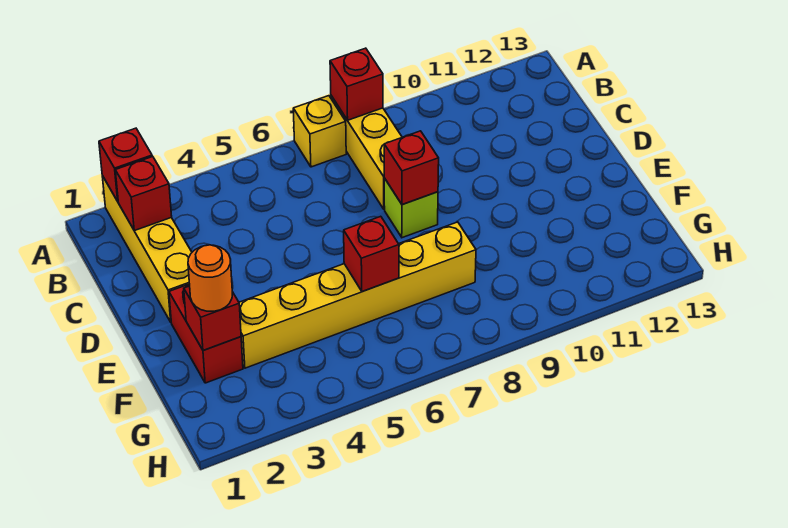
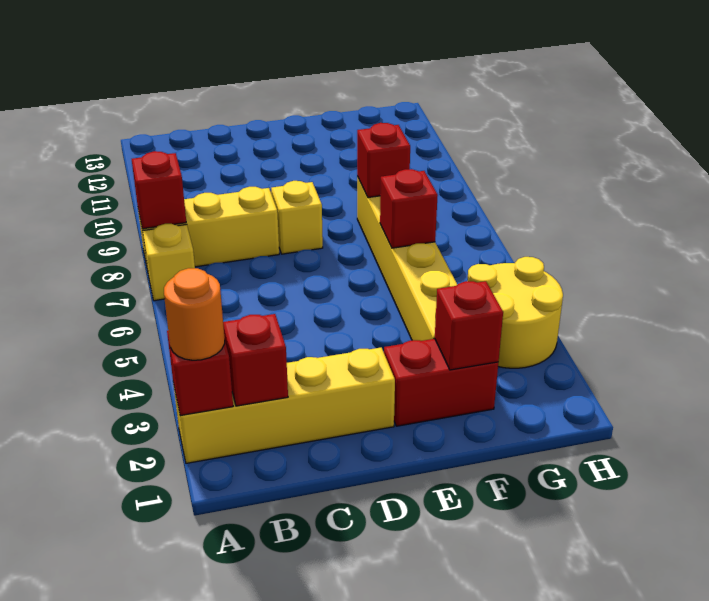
lime 1x1 brick [384,178,438,238] -> yellow 1x1 brick [271,181,323,254]
red 1x1 brick [384,131,439,205] -> red 1x1 brick moved to [357,123,410,198]
orange 1x1 round brick [188,245,232,311] -> orange 1x1 round brick moved to [164,268,225,360]
none -> yellow 2x2 round brick [468,257,563,368]

